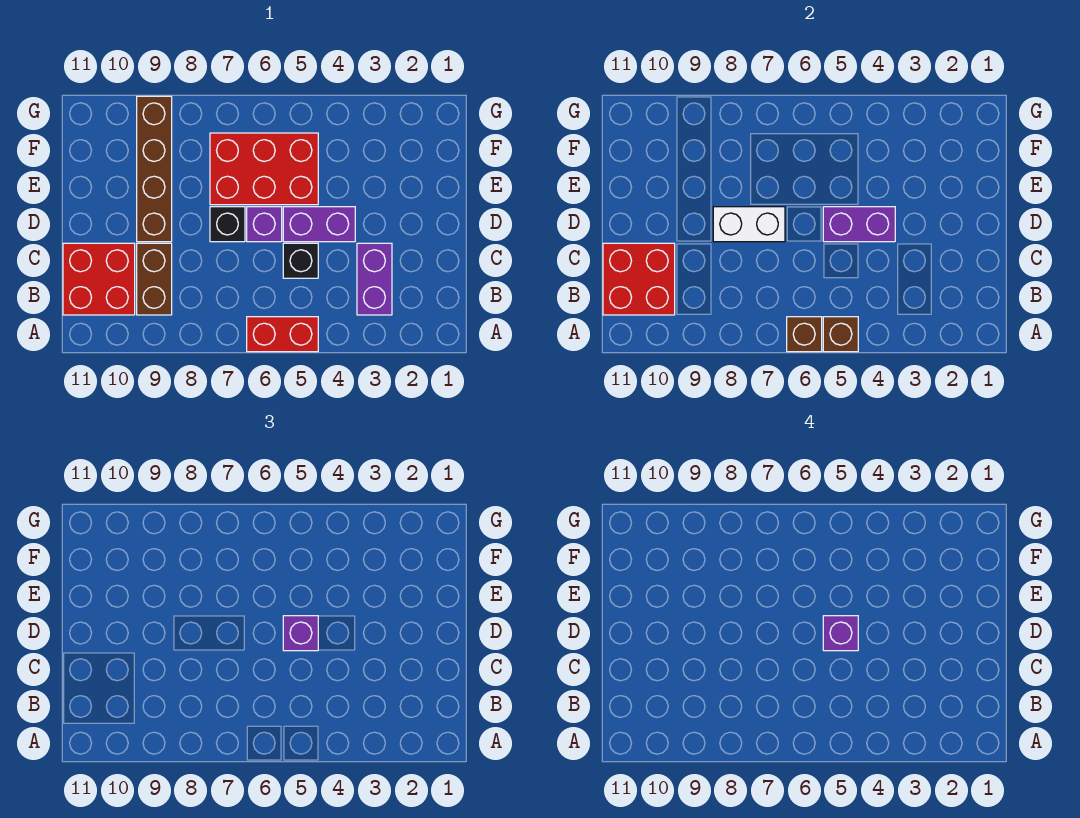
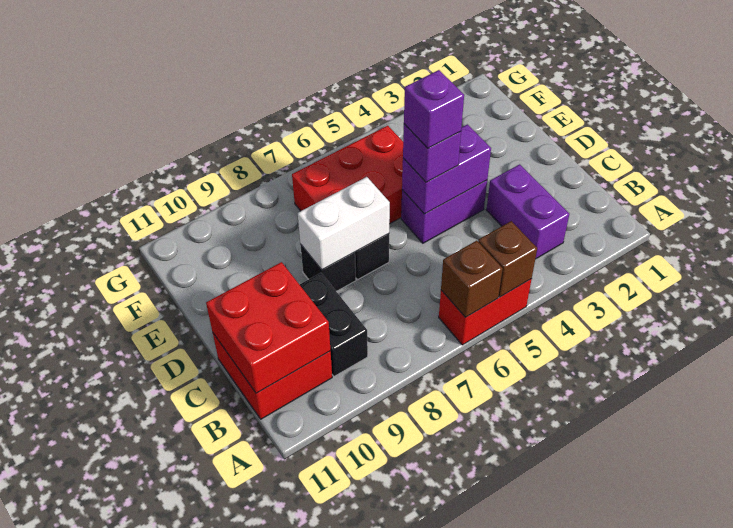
brown 1x2 brick [137,243,172,315] -> black 1x2 brick [299,273,368,376]
black 1x1 brick [283,243,318,278] -> black 1x1 brick moved to [300,244,356,291]
purple 1x1 brick [247,207,282,242] -> none
brown 1x4 brick [137,96,172,242] -> none

